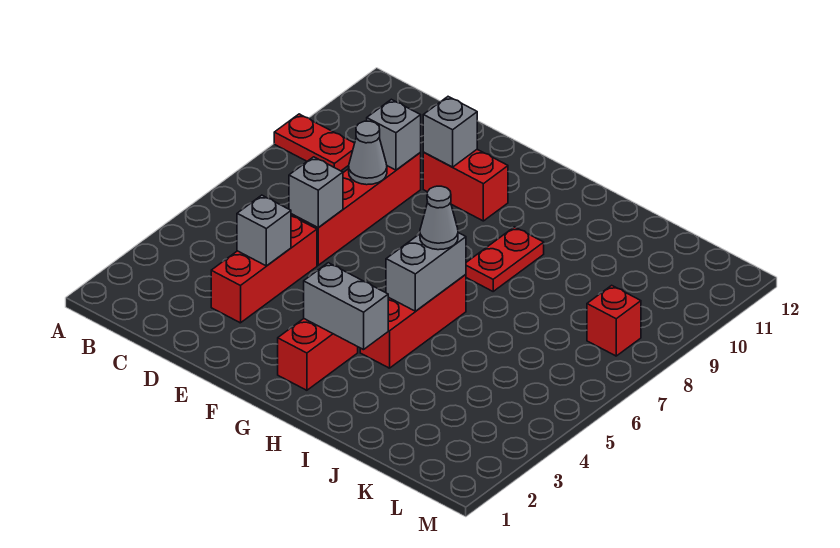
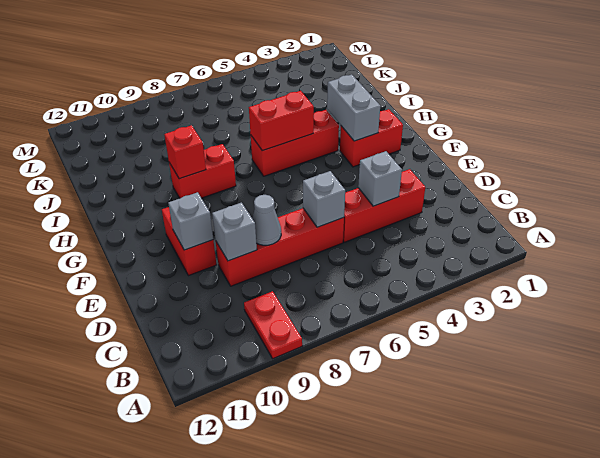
grey 1x2 brick [386,233,466,311] -> red 1x2 brick [249,91,314,151]
grey 1x1 cone [420,186,458,250] -> none
red 1x2 plate [466,227,544,291] -> red 1x2 brick [169,144,236,198]
red 1x1 brick [587,285,641,356] -> red 1x1 brick moved to [164,125,206,179]

